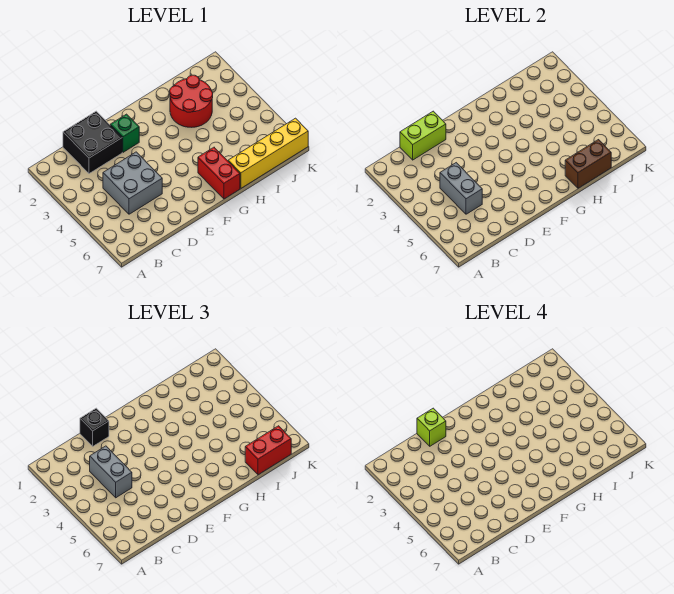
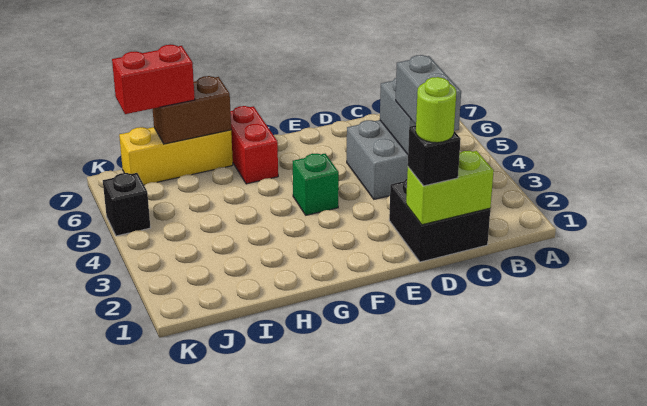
lime 1x1 brick [417,408,446,446] -> lime 1x1 round brick [416,77,456,143]
green 1x1 brick [110,114,139,152] -> green 1x1 brick moved to [293,154,339,215]
red 2x2 round brick [170,75,213,127] -> none
yellow 1x4 brick [228,118,308,188] -> yellow 1x3 brick [119,127,233,185]
none -> black 1x1 brick [103,173,150,236]

